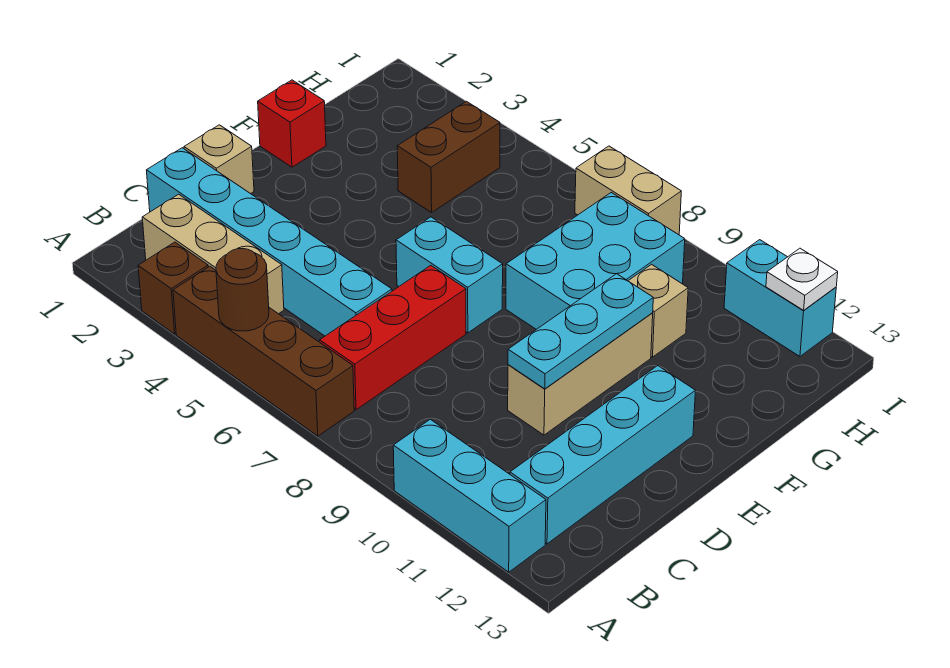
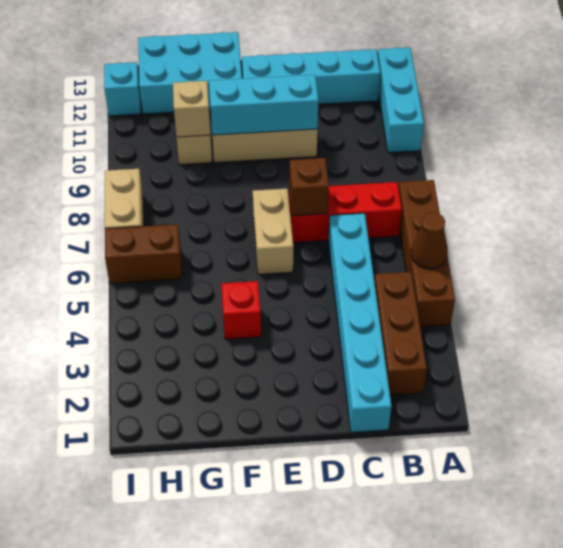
brown 1x1 brick [138,242,208,334] -> brown 1x1 brick moved to [289,158,329,216]
brown 1x1 round brick [216,248,269,331] -> brown 1x1 cone [411,212,448,269]
tan 1x3 brick [142,194,284,314] -> brown 1x3 brick [374,272,427,395]
tan 1x1 brick [184,125,254,194] -> tan 1x1 brick moved to [173,81,211,137]
cyan 1x3 plate [508,274,653,389] -> cyan 1x3 brick [209,75,319,135]
cyan 1x2 brick [396,217,503,333] -> tan 1x2 brick [253,189,293,274]
red 1x1 brick [258,80,326,167] -> red 1x1 brick moved to [221,281,261,339]
cyan 2x3 brick [506,193,685,329] -> cyan 2x3 brick moved to [138,32,242,114]
brown 1x2 brick [397,101,500,213] -> brown 1x2 brick moved to [105,224,182,283]
cyan 1x2 brick [724,240,836,356] -> cyan 1x1 brick [104,62,141,116]
white 1x1 plate [766,248,838,310] -> none

